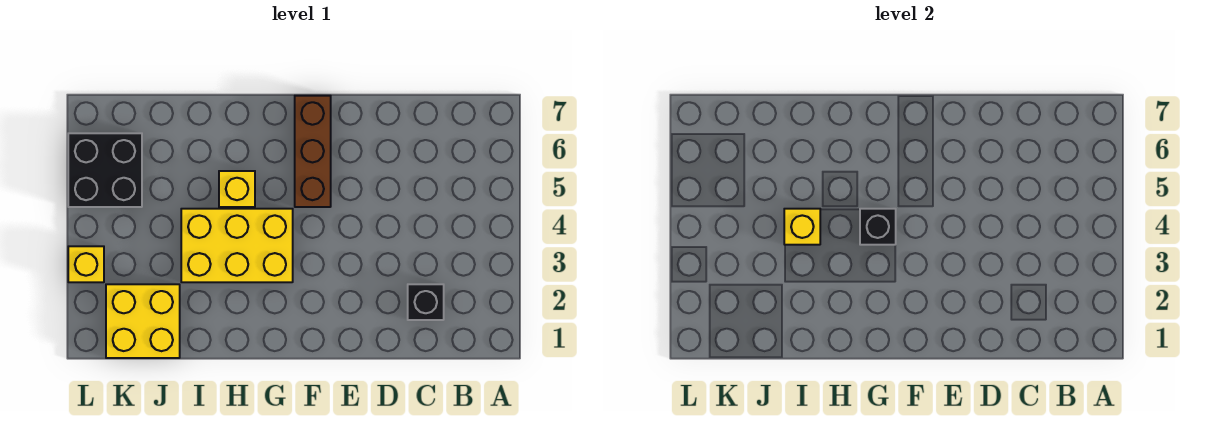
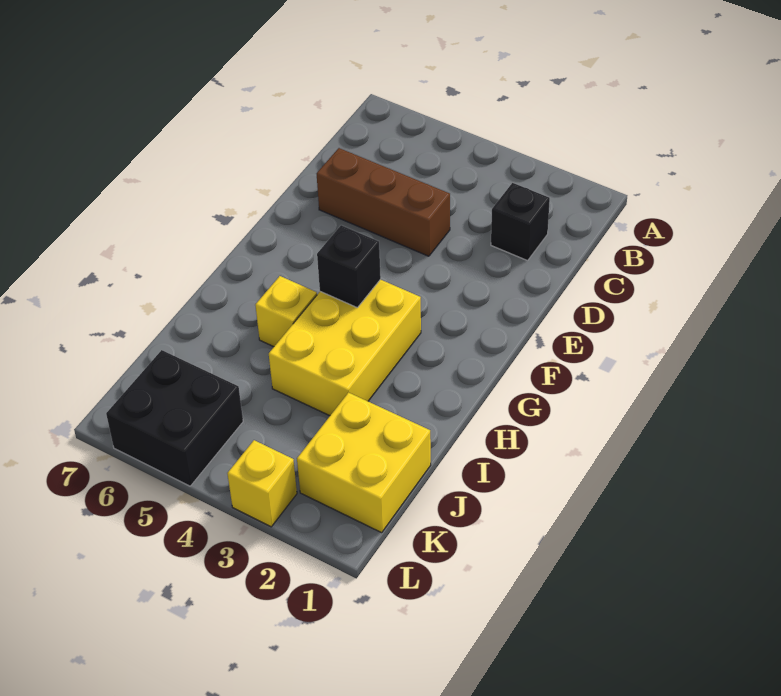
brown 1x3 brick [295,96,331,207] -> brown 1x3 brick moved to [317,148,450,256]
yellow 1x1 brick [784,209,820,245] -> none

